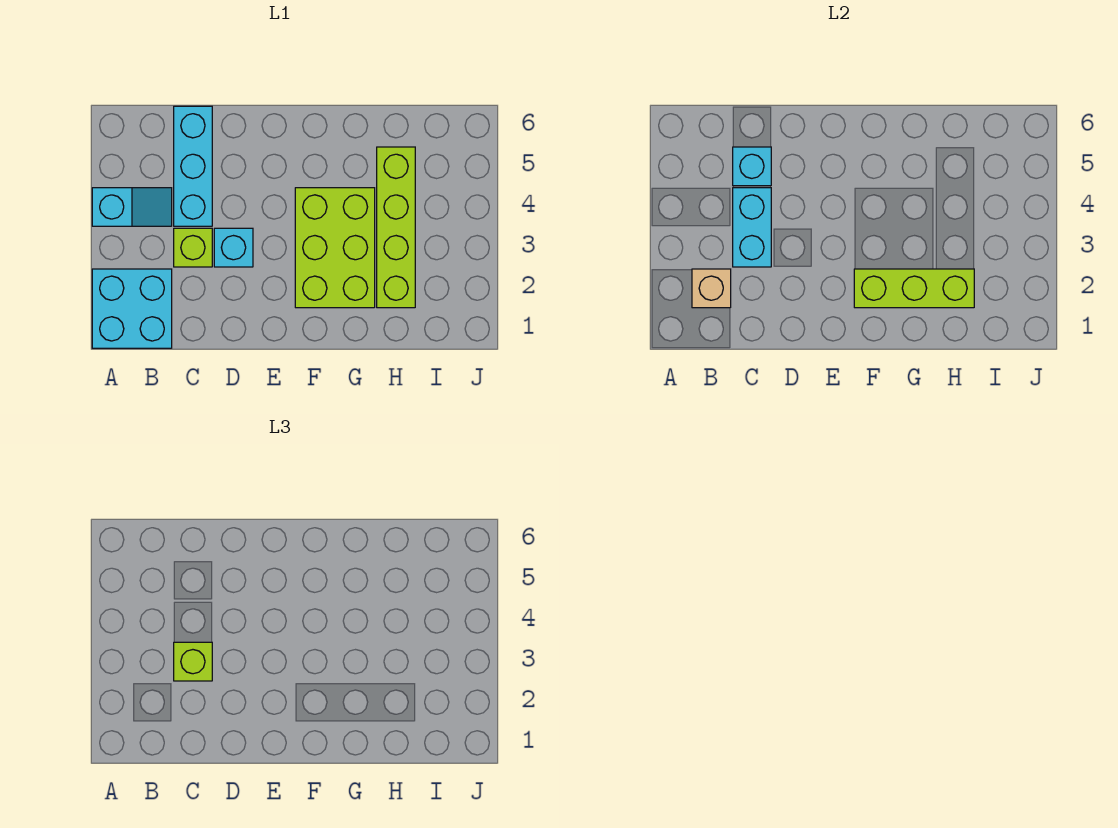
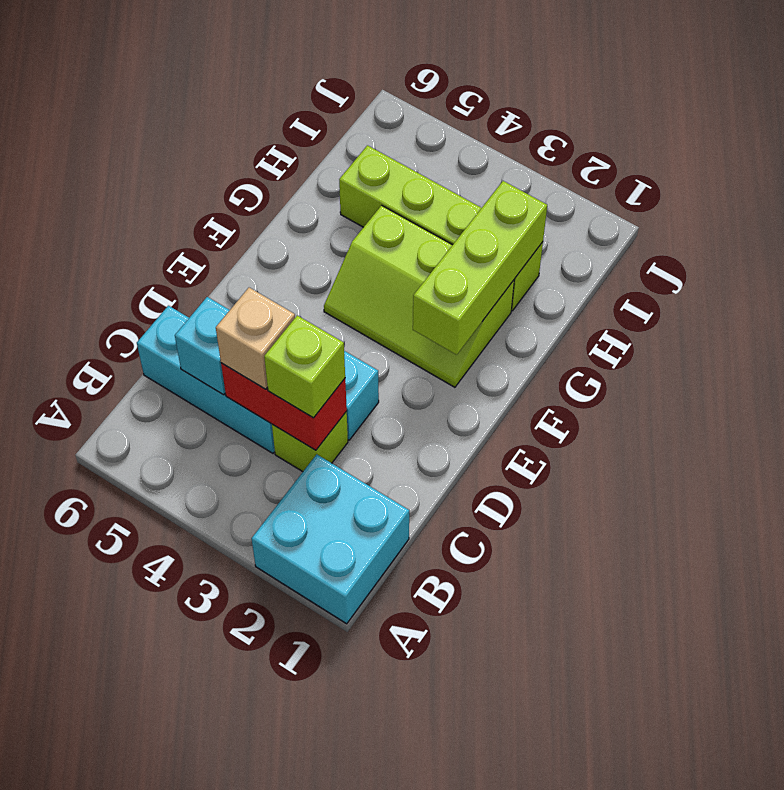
cyan 1x2 slope [92,188,172,226] -> none
tan 1x1 brick [692,269,731,308] -> tan 1x1 brick moved to [216,288,295,389]
cyan 1x2 brick [733,188,771,267] -> red 1x2 brick [221,363,347,450]
lime 2x3 brick [295,188,375,308] -> lime 2x3 slope [324,205,514,387]

